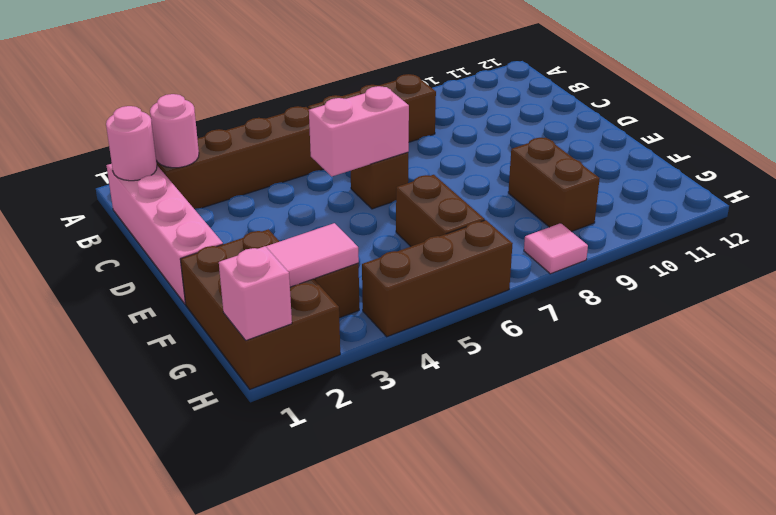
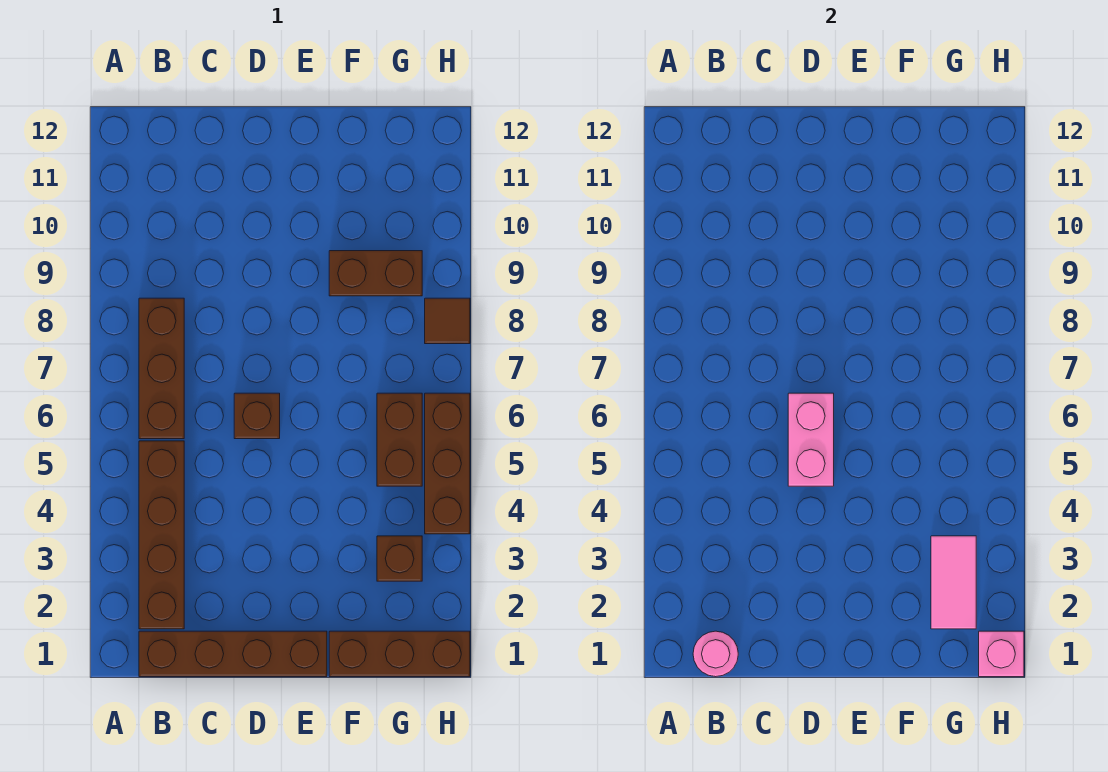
pink 1x4 brick [106,164,223,304] -> brown 1x4 brick [139,631,327,677]
pink 1x1 round brick [150,94,199,168] -> none
brown 2x3 brick [180,229,340,389] -> brown 1x3 brick [329,631,470,677]
brown 1x2 brick [396,175,485,246] -> brown 1x2 brick turned to [377,393,422,486]
pink 1x1 tile [524,223,588,274] -> brown 1x1 tile [425,298,470,344]

